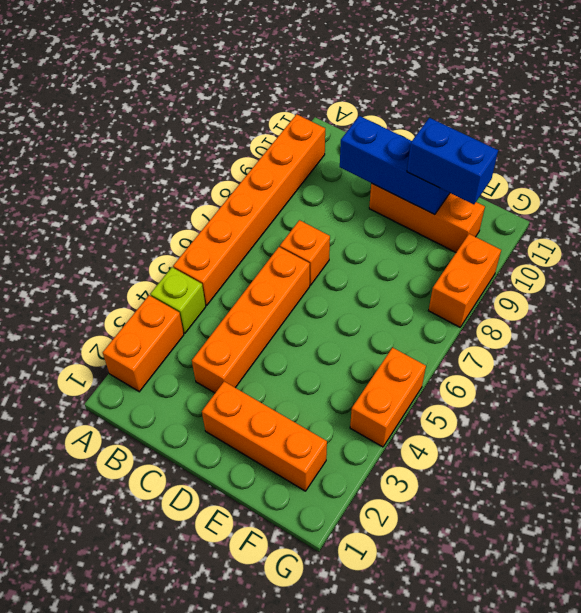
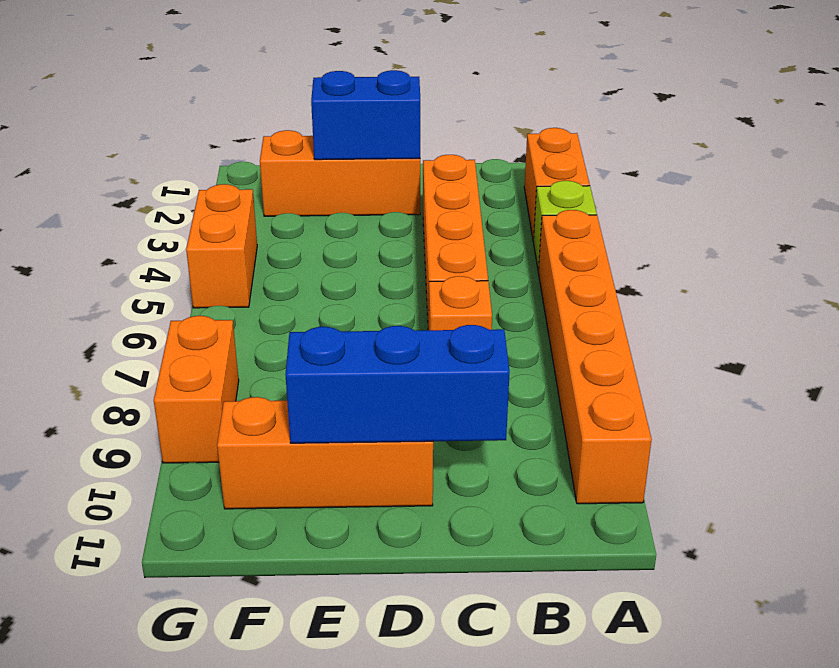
blue 1x2 brick [407,118,498,204] -> blue 1x2 brick moved to [311,70,420,160]

